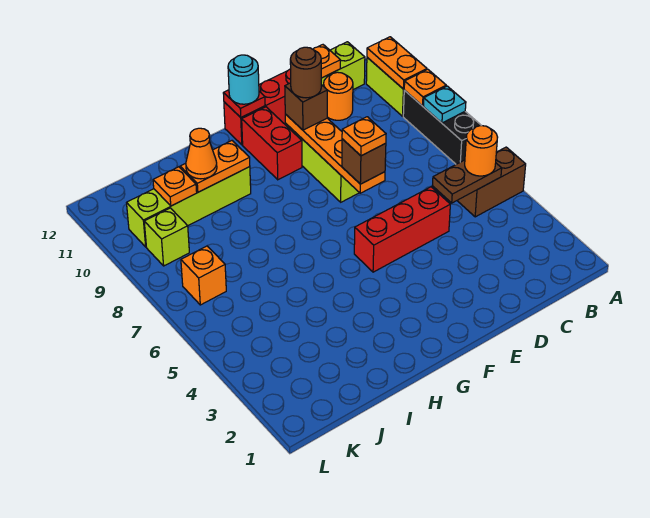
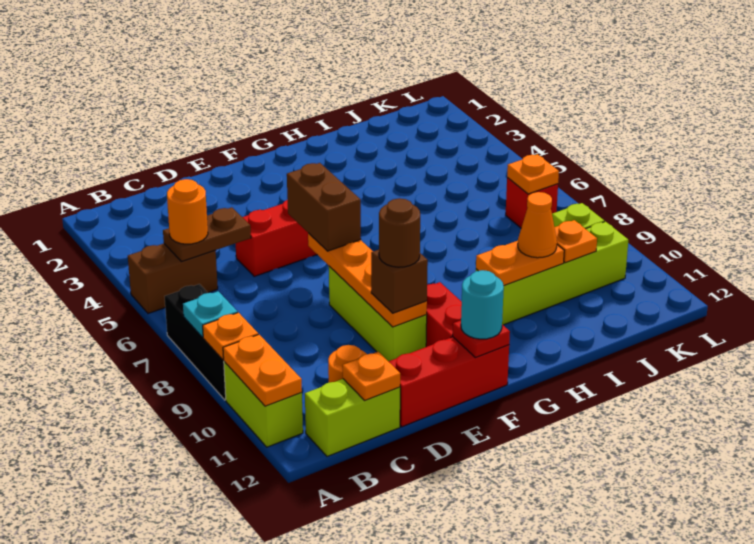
brown 1x1 brick [342,139,386,184] -> brown 1x2 brick [287,163,361,251]
orange 1x1 plate [342,117,386,156] -> orange 1x1 plate moved to [507,154,559,194]
orange 1x1 brick [181,246,226,305] -> red 1x1 brick [506,178,558,228]

